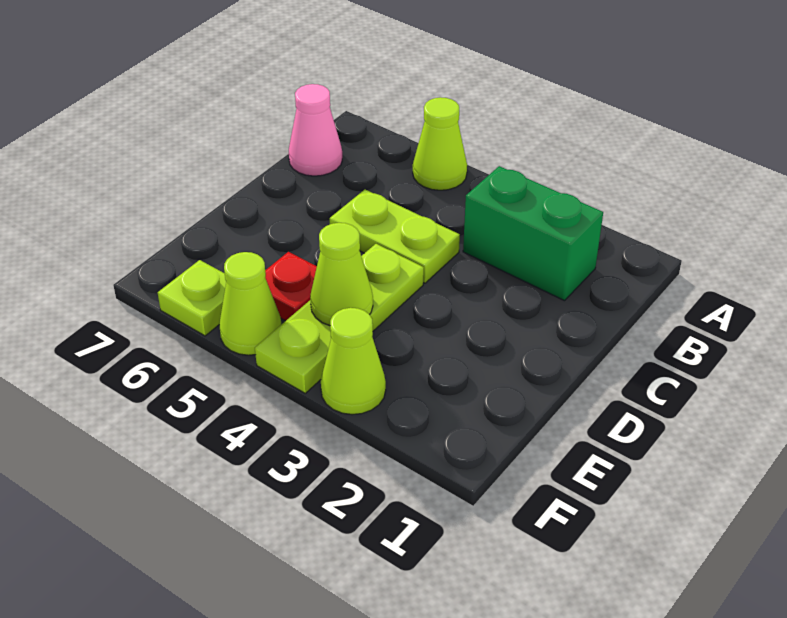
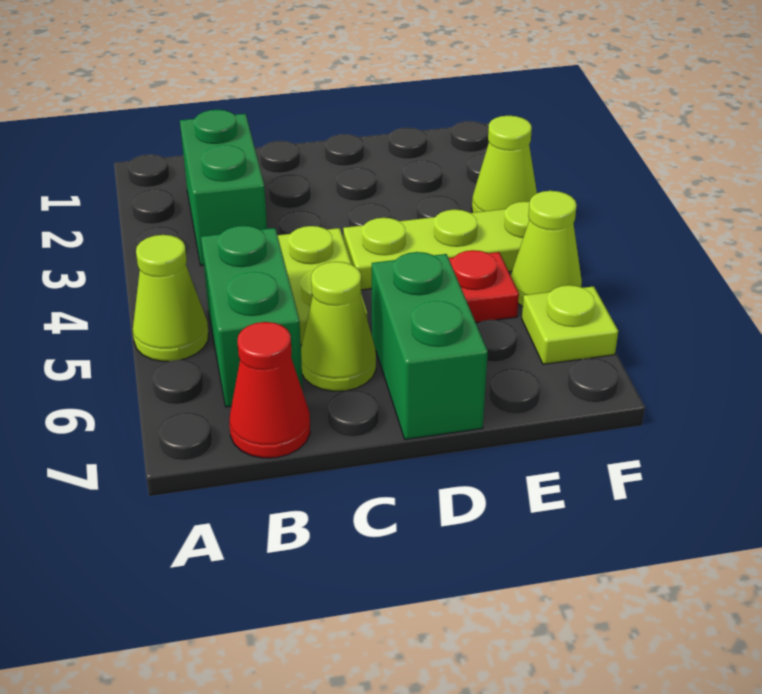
none -> green 1x2 brick [201,226,303,407]
pink 1x1 cone [289,84,342,176] -> red 1x1 cone [229,322,310,458]
none -> green 1x2 brick [372,252,488,439]
lime 1x1 cone [310,223,373,326] -> lime 1x1 cone moved to [301,262,376,391]

